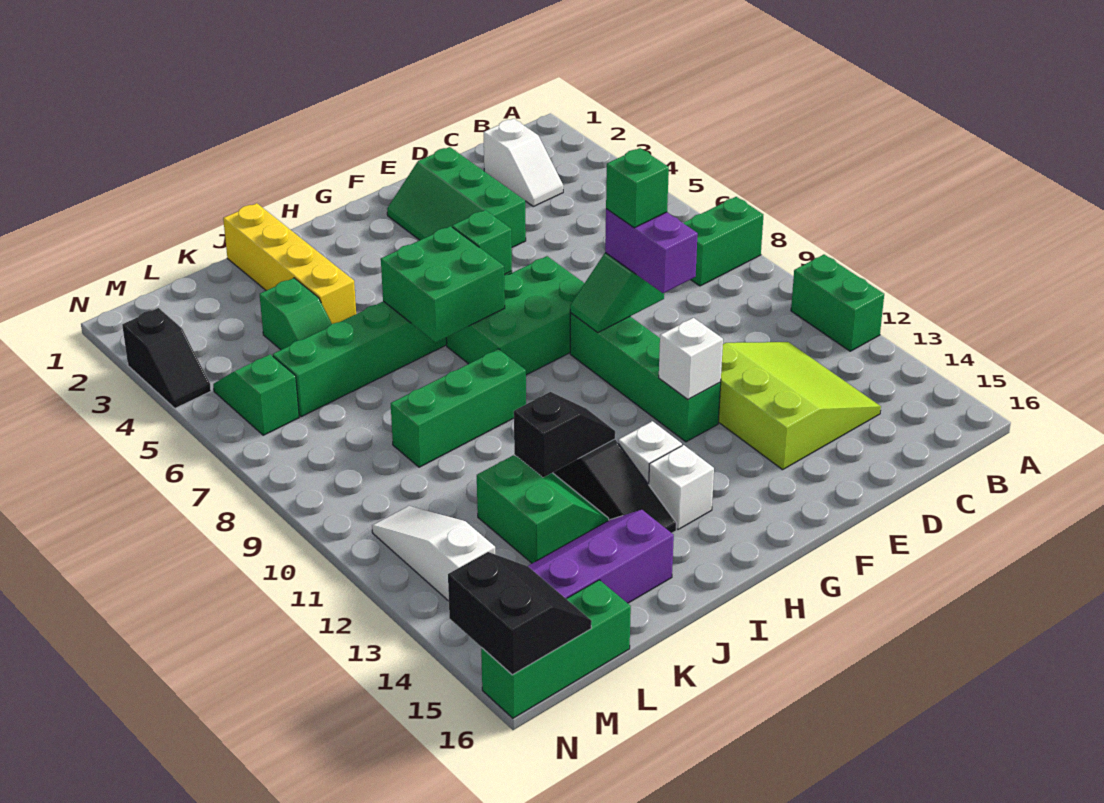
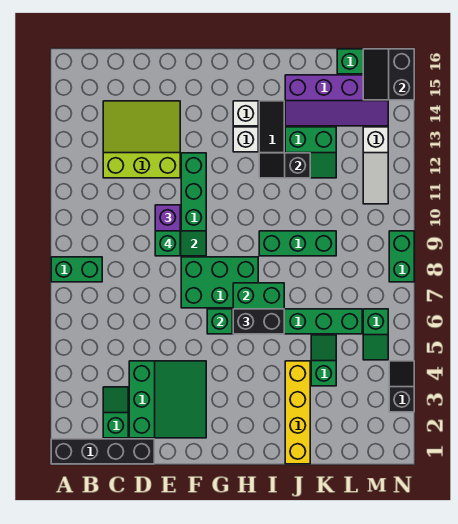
none -> black 1x4 brick [51,439,154,464]
green 1x2 brick [791,255,884,351] -> green 1x2 brick moved to [389,231,414,282]
white 1x2 slope [484,119,563,206] -> green 1x2 slope [103,387,128,438]
lime 3x3 slope [718,342,881,470] -> lime 3x3 slope turned to [103,101,180,178]
green 2x3 slope [387,147,526,247] -> green 3x3 slope [129,361,206,438]
white 1x1 brick [659,318,723,399] -> none
none -> black 1x2 brick [233,309,284,334]
green 2x2 slope [477,455,609,563] -> green 2x2 slope turned to [285,127,336,178]

